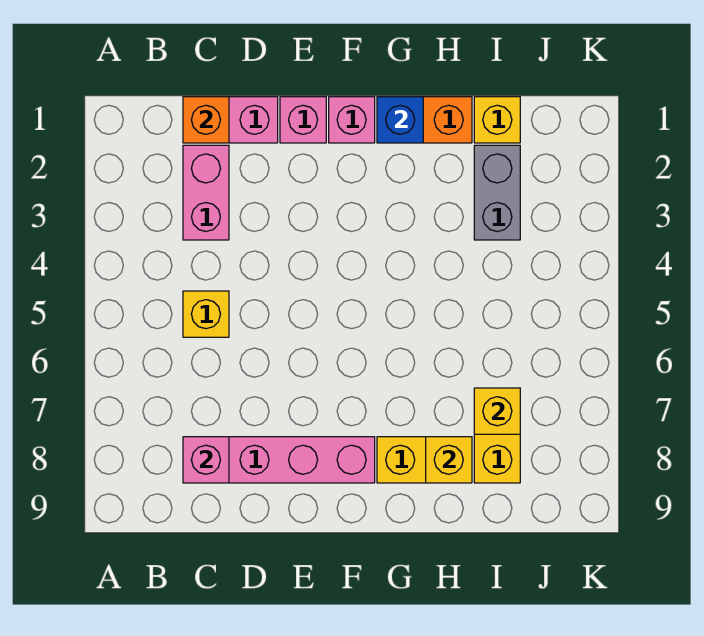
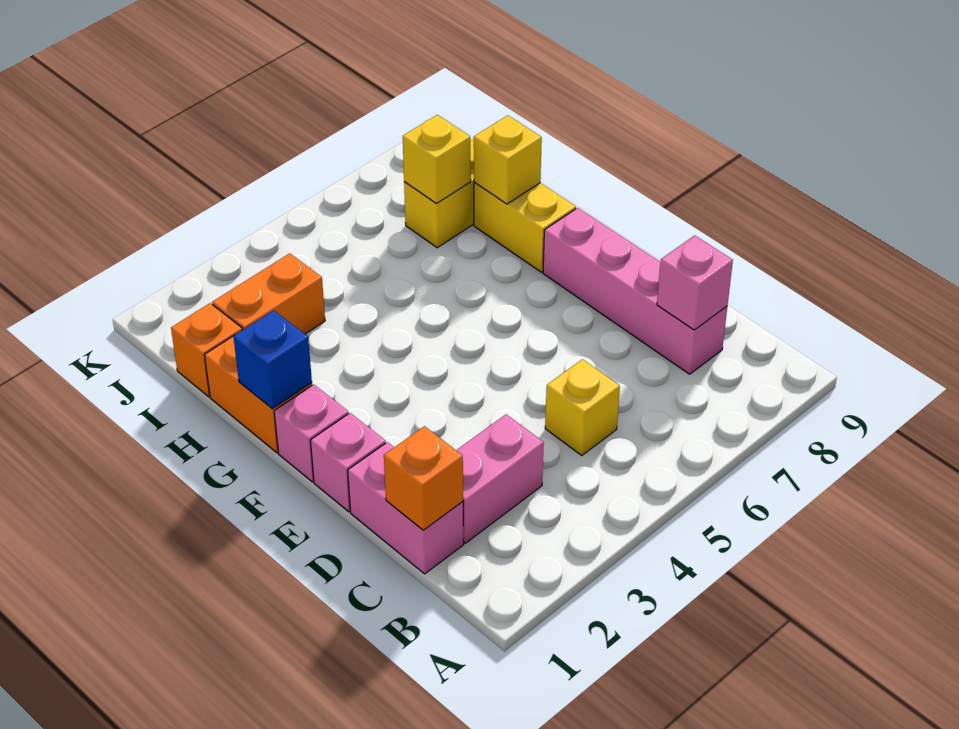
yellow 1x1 brick [474,97,520,143] -> orange 1x1 brick [171,303,242,397]
grey 1x2 brick [474,145,520,240] -> orange 1x2 brick [212,253,325,334]

